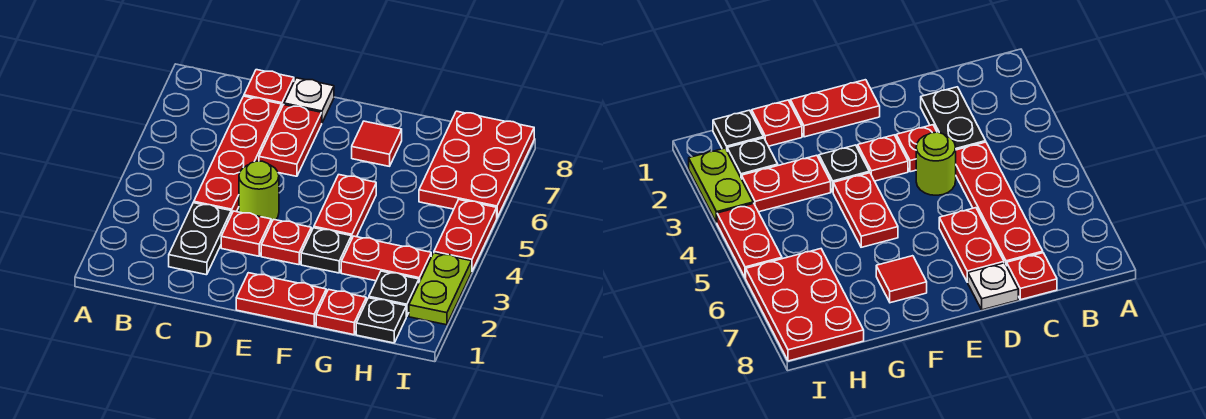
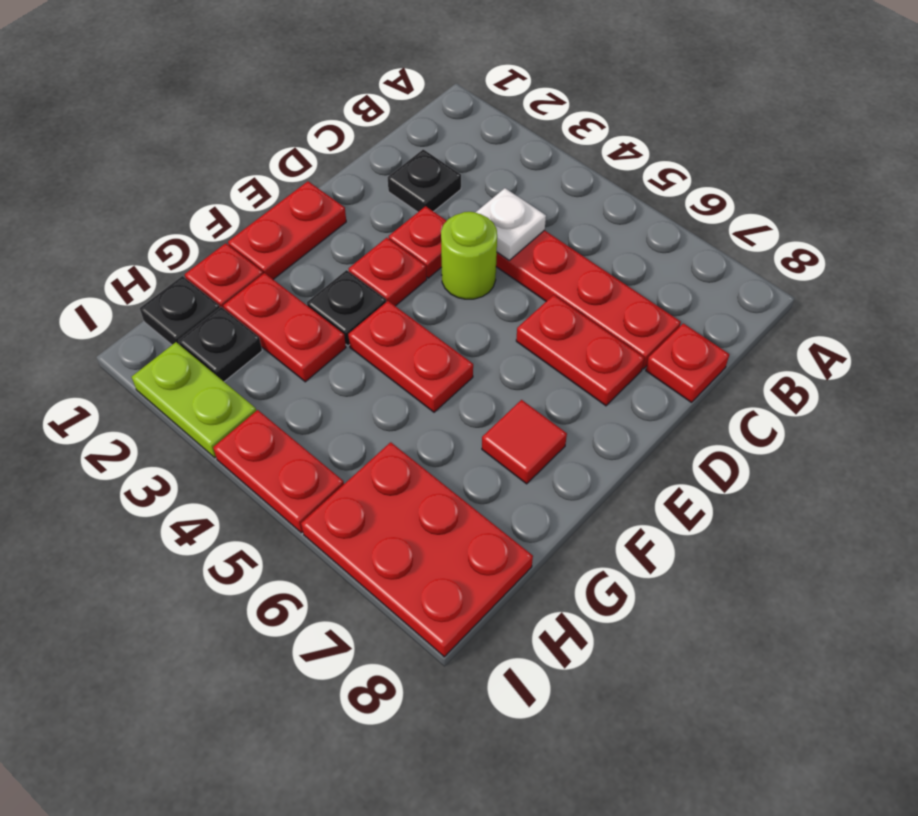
black 1x2 plate [169,203,231,275] -> black 1x1 plate [388,149,461,212]
white 1x1 plate [284,78,334,122] -> white 1x1 plate moved to [476,188,546,260]
red 1x2 plate [341,236,431,282] -> red 1x2 plate turned to [223,273,346,382]

